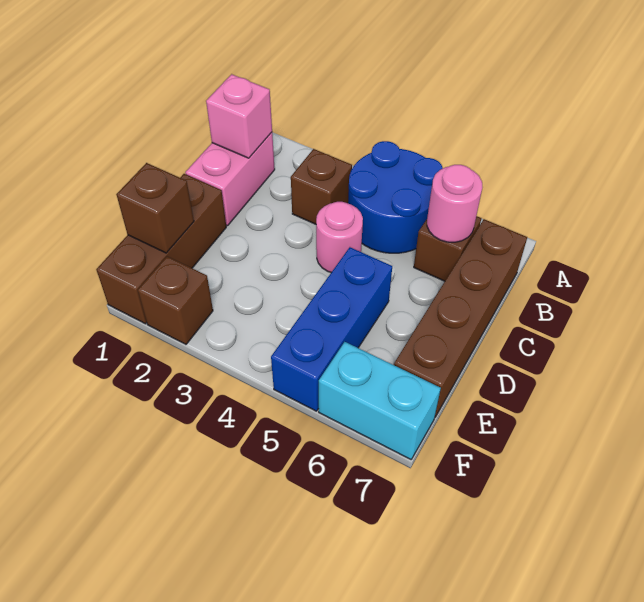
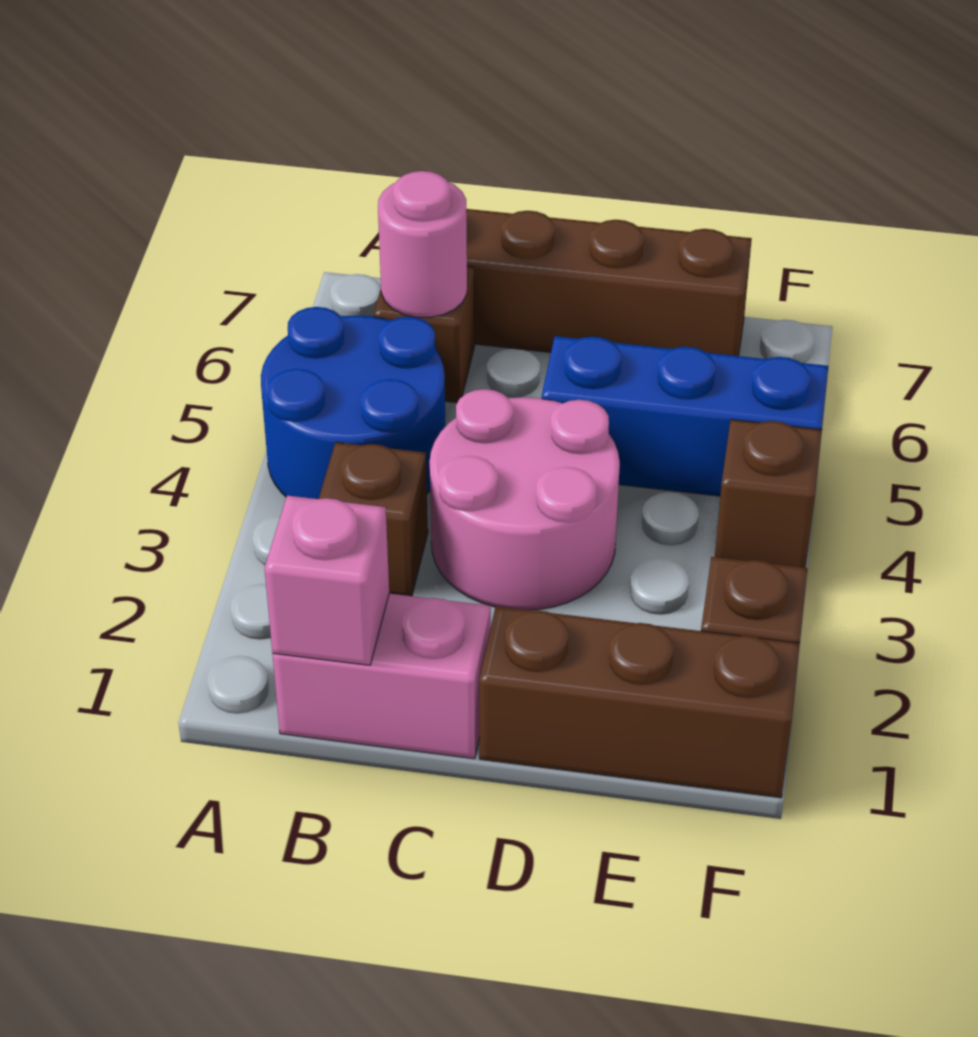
pink 1x1 round brick [316,202,363,272] -> pink 2x2 round brick [429,389,620,610]
brown 1x1 brick [116,163,194,253] -> brown 1x1 brick moved to [715,420,822,568]
cyan 1x2 brick [319,342,441,459] -> none

